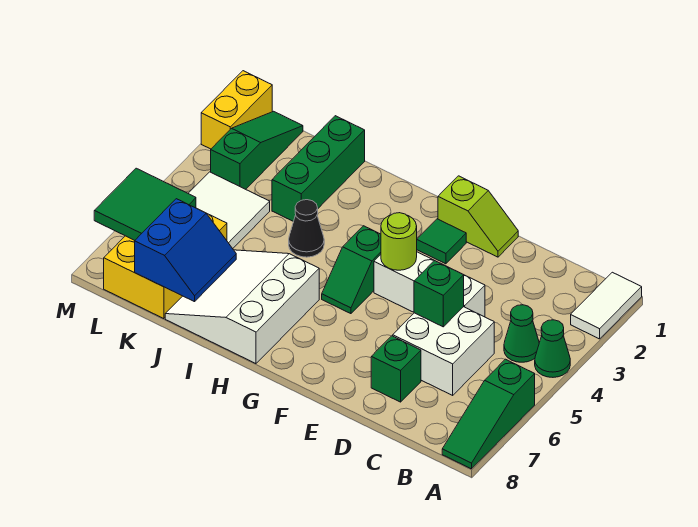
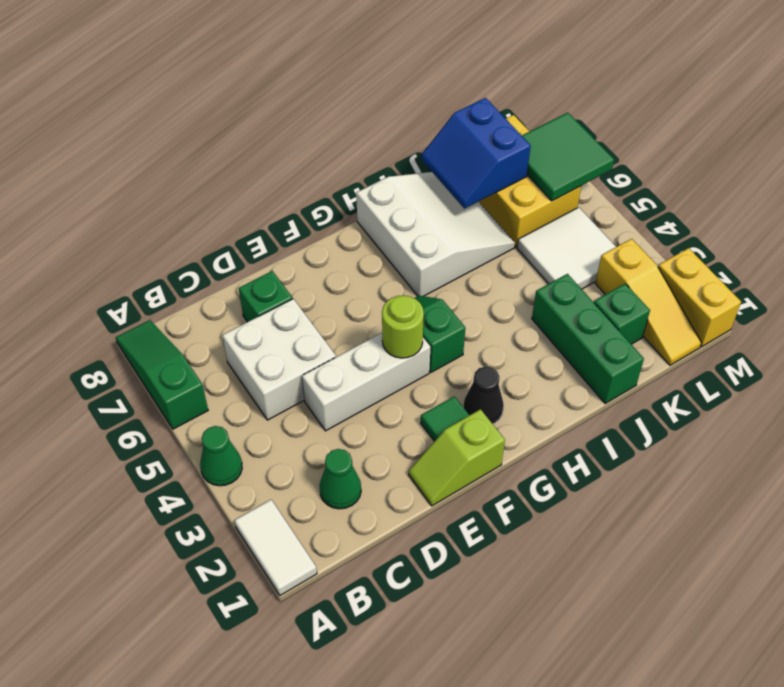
green 1x1 cone [504,305,539,362] -> green 1x1 cone moved to [320,449,361,509]
green 1x1 brick [414,261,464,327] -> green 1x1 brick moved to [594,284,650,344]
black 1x1 cone [289,200,324,257] -> black 1x1 cone moved to [463,366,504,424]
green 1x3 slope [211,111,303,189] -> yellow 1x3 slope [595,239,701,365]

